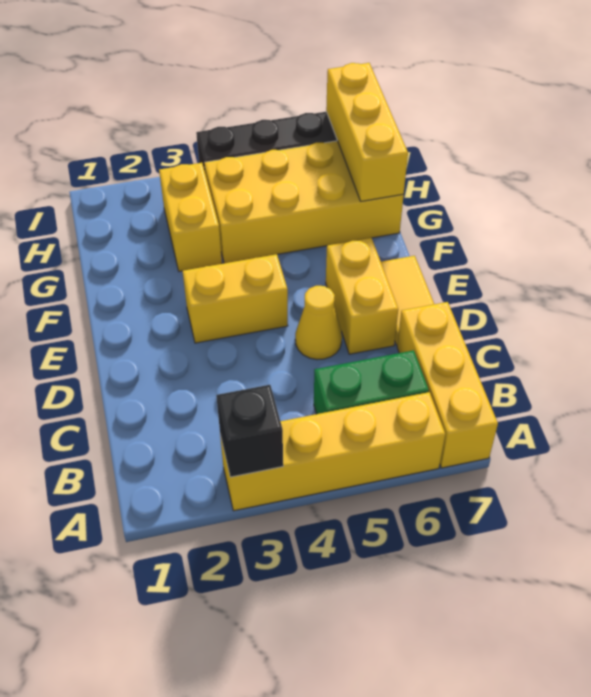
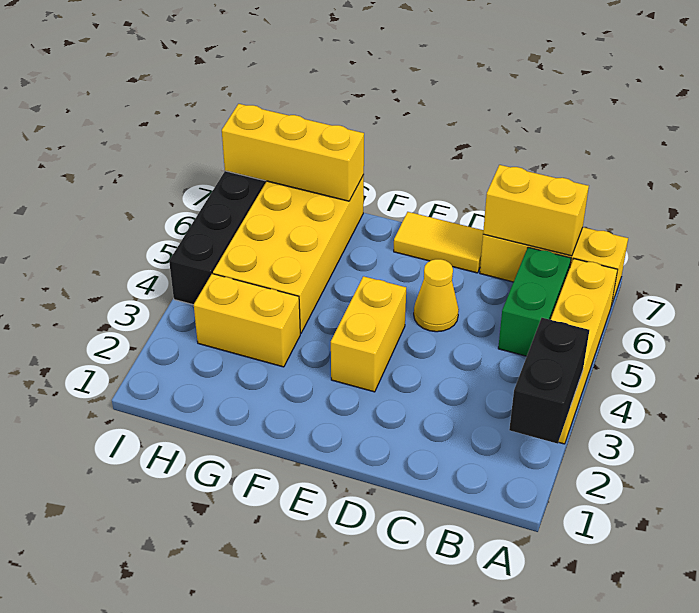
black 1x1 brick [216,385,283,477] -> black 1x2 brick [509,318,589,444]
yellow 1x2 brick [326,238,398,354] -> yellow 1x2 brick moved to [483,165,589,256]

